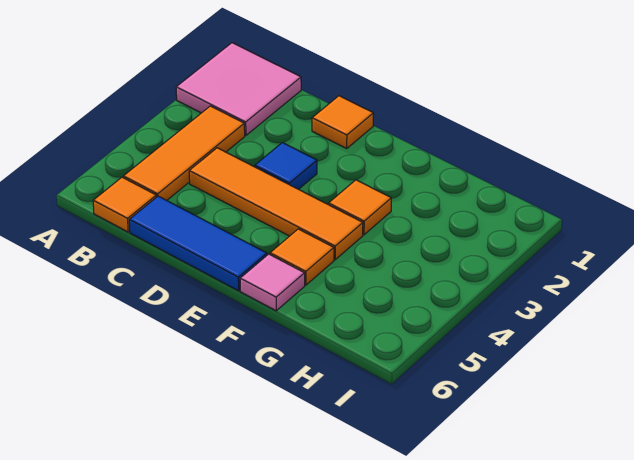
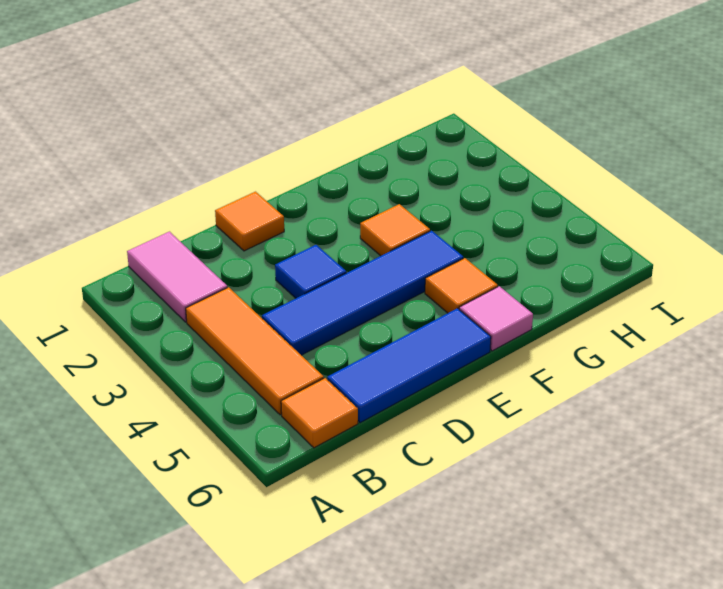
pink 2x2 tile [176,43,301,135] -> pink 1x2 tile [127,232,227,322]
orange 1x4 tile [189,148,363,260] -> blue 1x4 tile [262,231,463,355]

